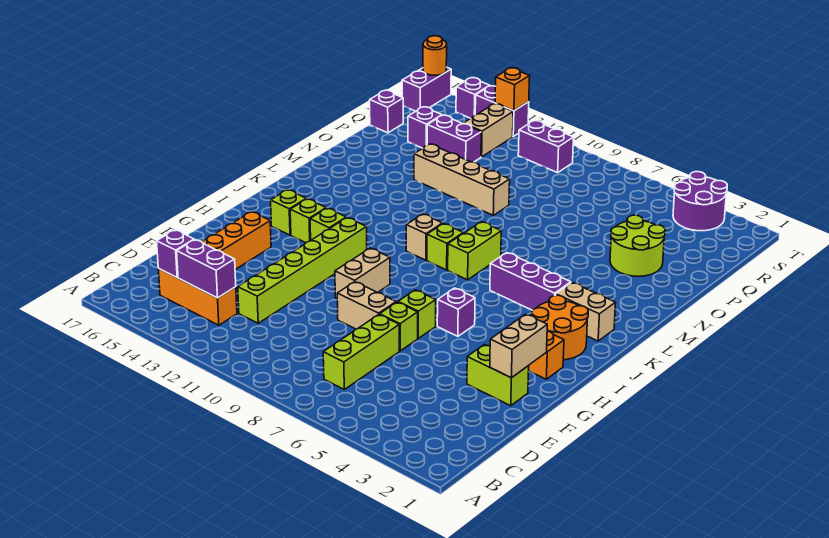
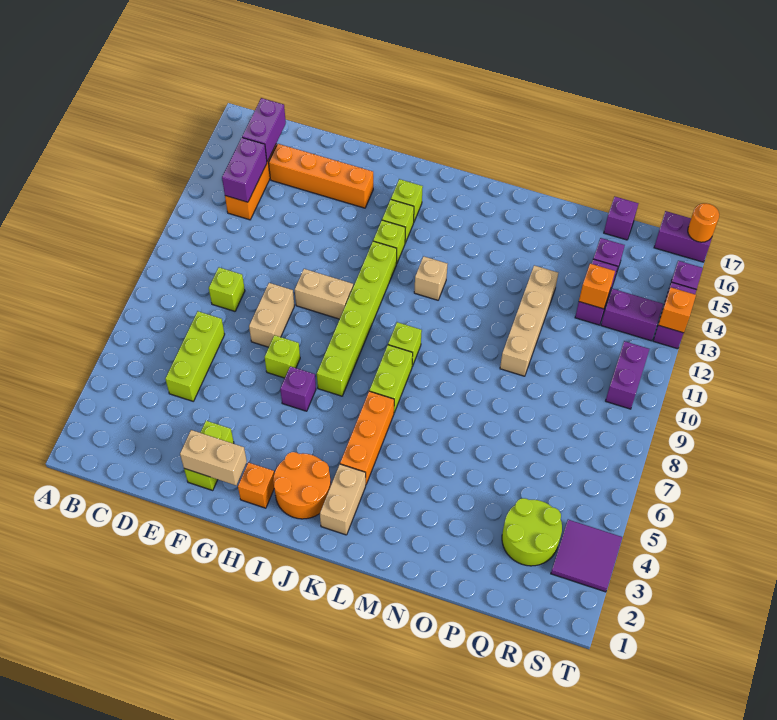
lime 1x3 brick [323,314,399,389] -> lime 1x3 brick turned to [165,311,225,401]
purple 1x1 brick [157,230,194,277] -> purple 1x2 brick [242,98,286,161]
lime 1x6 brick [238,218,367,323] -> lime 1x6 brick turned to [317,241,397,396]
lime 1x1 brick [380,302,418,351] -> lime 1x1 brick moved to [209,267,245,311]
purple 1x3 brick [490,253,571,310] -> orange 1x3 brick [340,391,394,484]
lime 1x2 brick [448,222,501,280] -> lime 1x2 brick turned to [369,345,413,413]
tan 1x1 brick [406,214,443,260] -> tan 1x1 brick moved to [414,256,447,300]
lime 2x2 round brick [610,215,665,276] -> lime 2x2 round brick moved to [502,498,562,566]
none -> orange 1x1 brick [579,264,615,309]
tan 1x2 brick [463,104,513,157] -> purple 1x2 brick [601,289,663,341]
purple 2x2 round brick [673,172,727,231] -> purple 2x2 tile [551,520,622,592]

